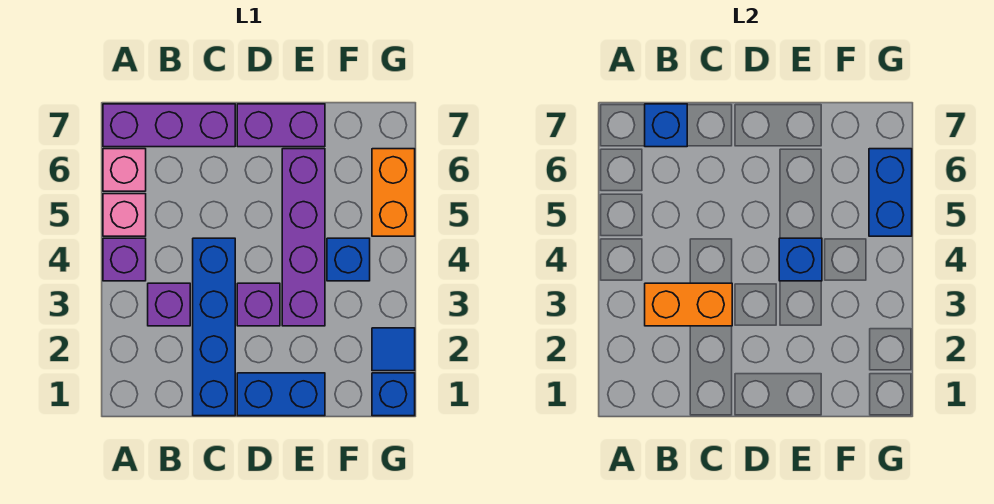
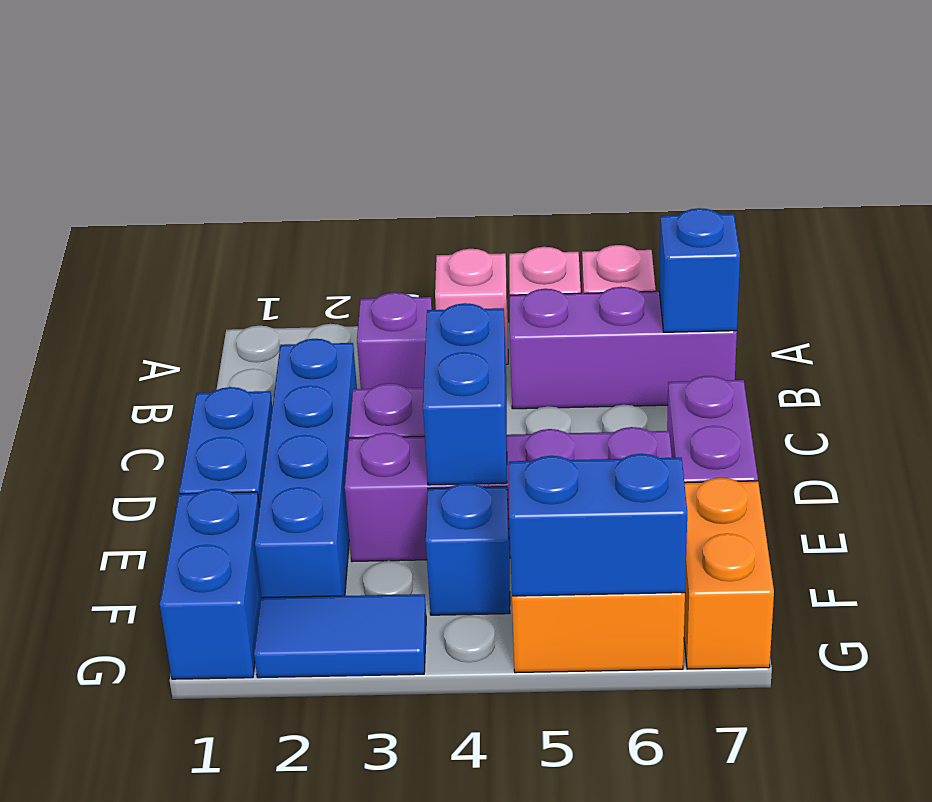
purple 1x1 brick [103,238,146,281] -> pink 1x1 brick [435,249,508,364]
purple 1x3 brick [103,104,235,147] -> purple 1x3 brick turned to [510,287,737,409]
orange 1x2 brick [645,283,732,326] -> orange 1x2 brick moved to [684,478,774,669]
blue 1x4 brick [193,238,235,416] -> blue 1x4 brick turned to [255,339,357,598]
blue 1x1 brick [779,238,822,281] -> blue 1x2 brick [423,303,507,485]
blue 1x1 brick [372,373,415,416] -> blue 1x2 brick [160,489,262,679]
blue 1x1 tile [372,328,415,371] -> blue 1x2 tile [254,594,426,678]

